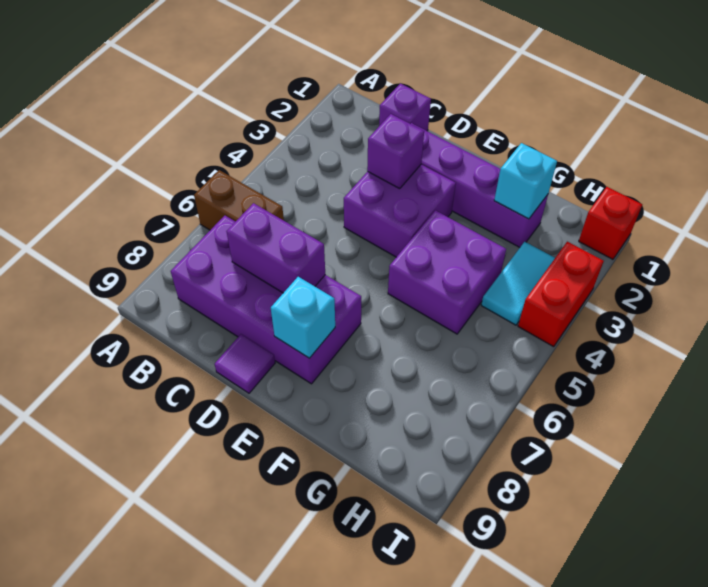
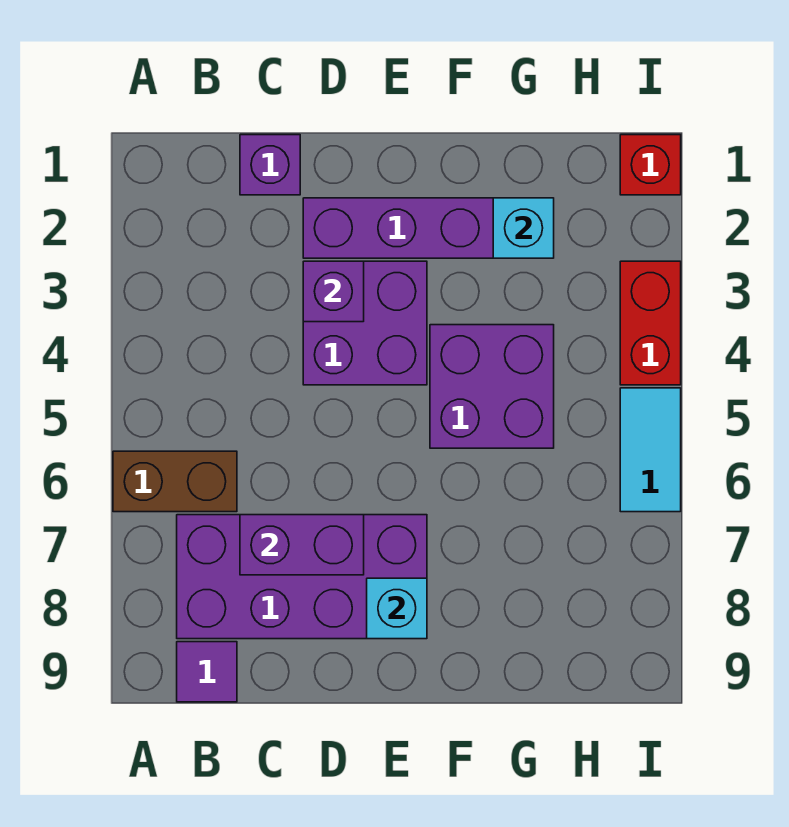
purple 1x1 tile [215,334,275,393] -> purple 1x1 tile moved to [177,642,237,702]
cyan 1x2 tile [481,242,555,325] -> cyan 1x2 tile moved to [620,388,681,512]

